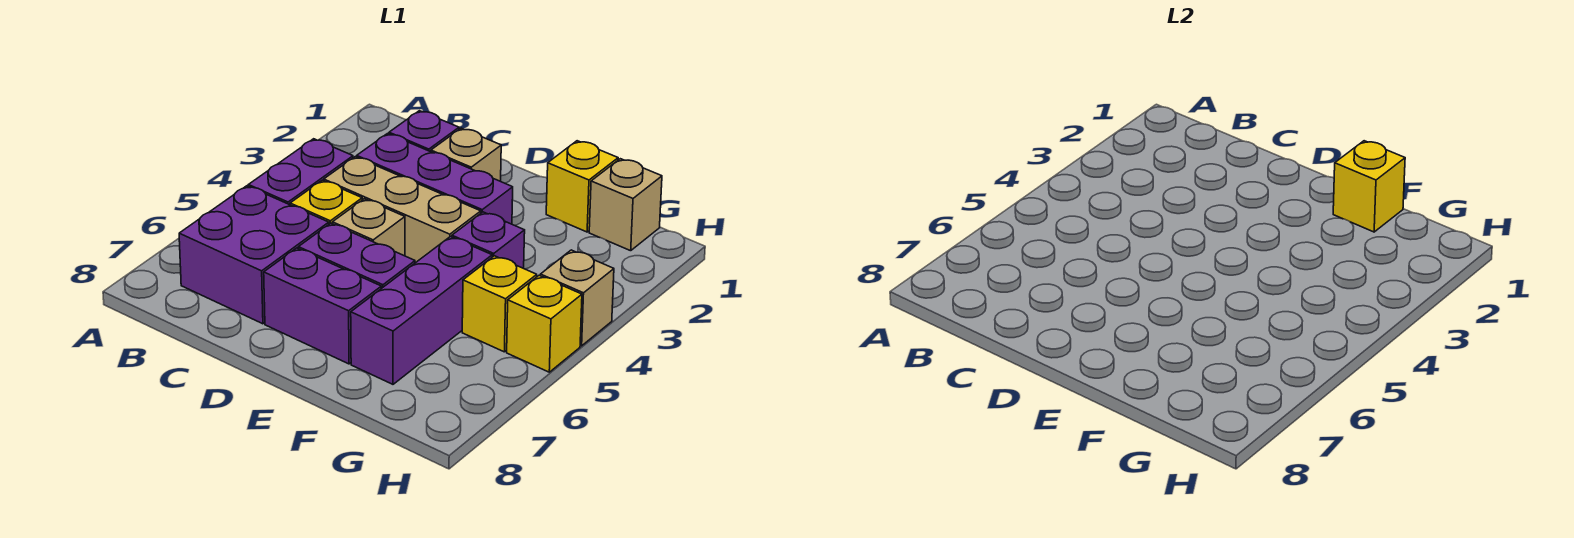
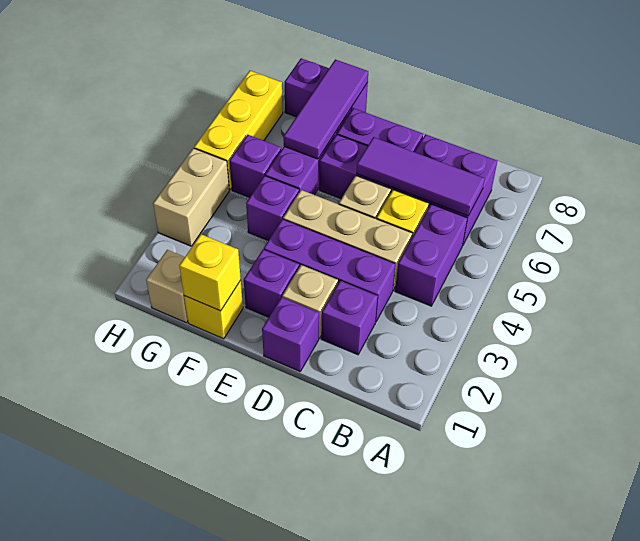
none -> purple 1x3 tile [357,137,485,216]
none -> purple 1x1 brick [262,297,319,372]
none -> purple 1x1 brick [244,250,299,317]
none -> purple 1x3 tile [284,59,368,159]
none -> purple 1x2 brick [285,58,368,117]
yellow 1x1 brick [462,256,537,352] -> purple 1x1 brick [229,135,281,198]
tan 1x1 brick [540,250,614,346] -> tan 1x2 brick [153,148,229,246]
yellow 1x1 brick [507,276,582,372] -> yellow 1x3 brick [194,71,283,190]

